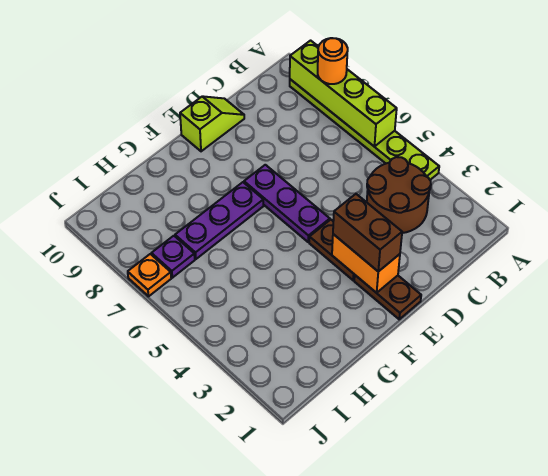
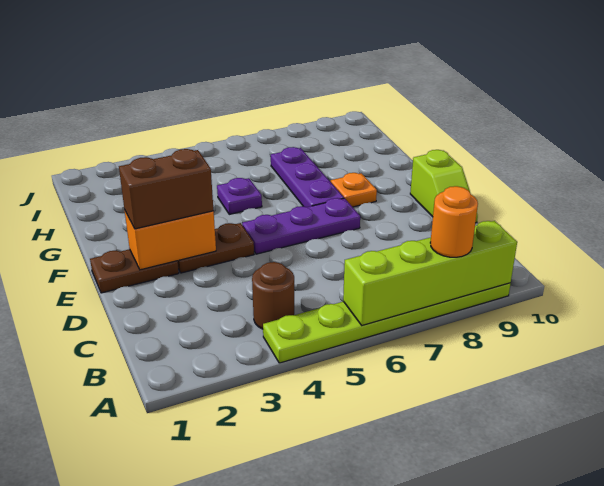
brown 2x2 round brick [367,157,431,233] -> brown 1x1 round brick [252,262,294,329]
purple 1x1 plate [151,236,195,278] -> purple 1x1 plate moved to [217,178,262,214]
orange 1x1 plate [128,254,171,296] -> orange 1x1 plate moved to [331,173,377,207]

